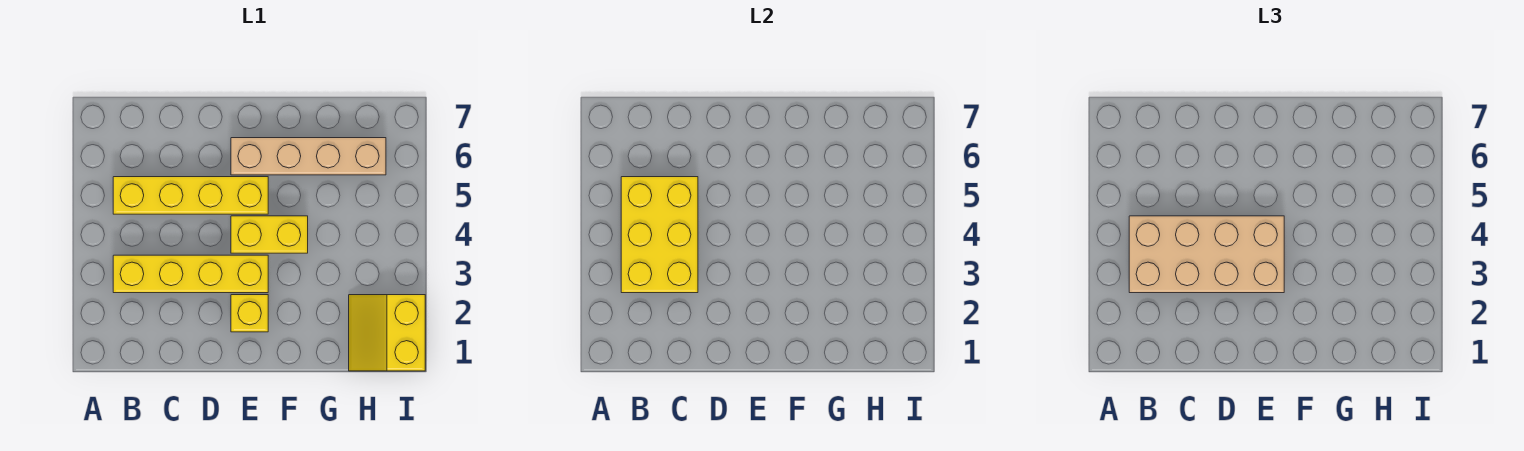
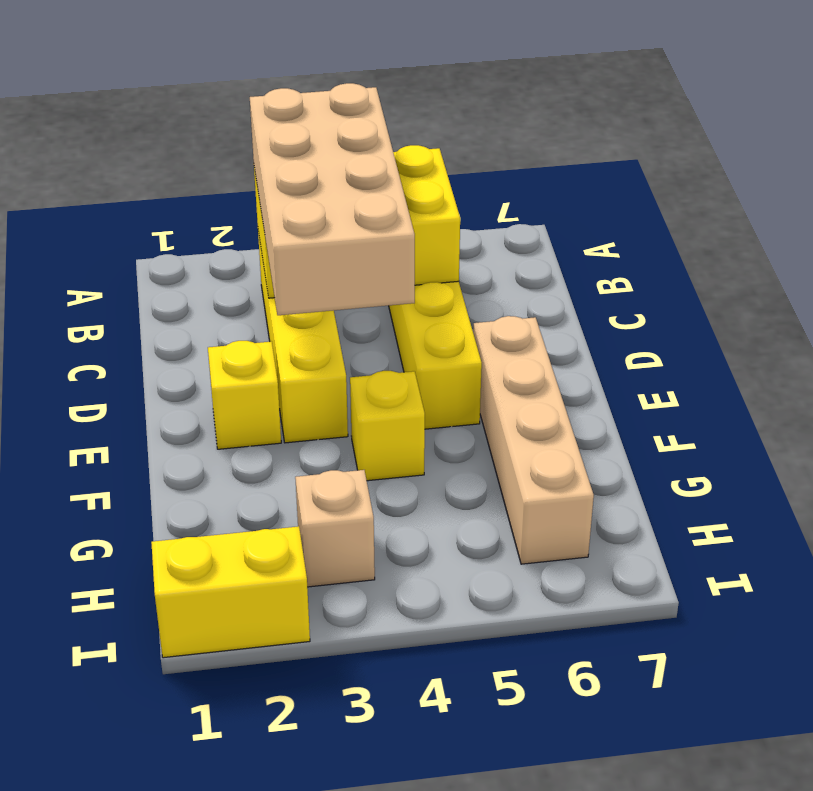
yellow 1x2 brick [231,216,308,253] -> yellow 1x1 brick [350,371,425,481]
none -> tan 1x1 brick [295,470,375,587]

